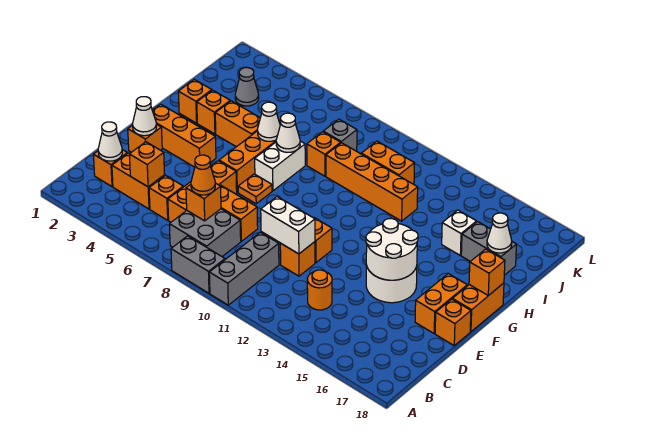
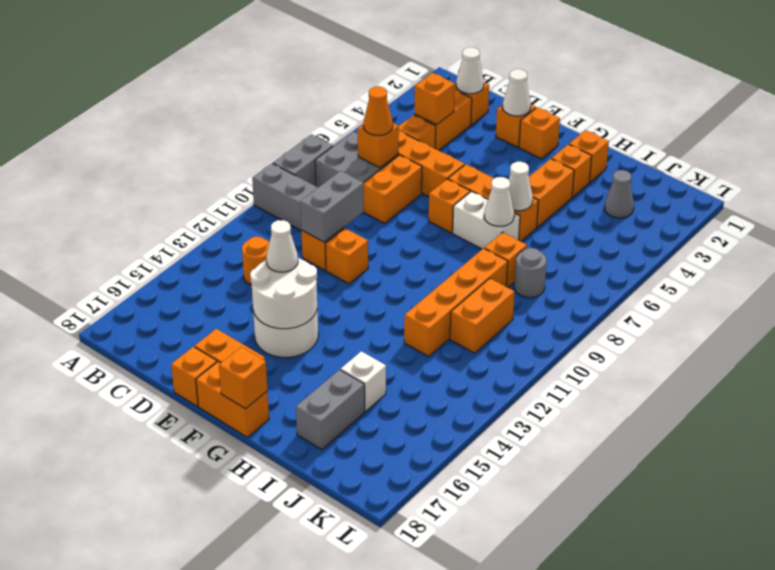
white 1x2 brick [261,197,315,254] -> grey 1x2 brick [300,171,364,242]
orange 1x3 brick [152,104,216,167] -> orange 1x1 brick [519,107,560,159]
orange 1x1 plate [238,174,272,204] -> orange 1x1 brick [429,179,470,233]
white 1x1 cone [487,213,512,253] -> white 1x1 cone moved to [266,220,298,272]
grey 1x1 brick [323,119,357,151] -> grey 1x1 round brick [514,248,547,298]

